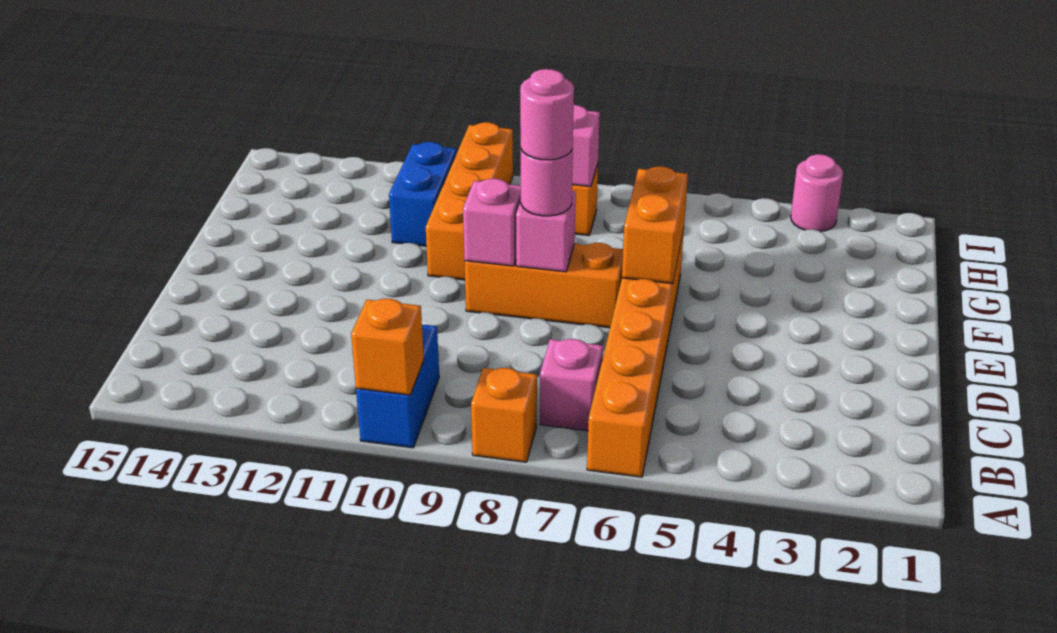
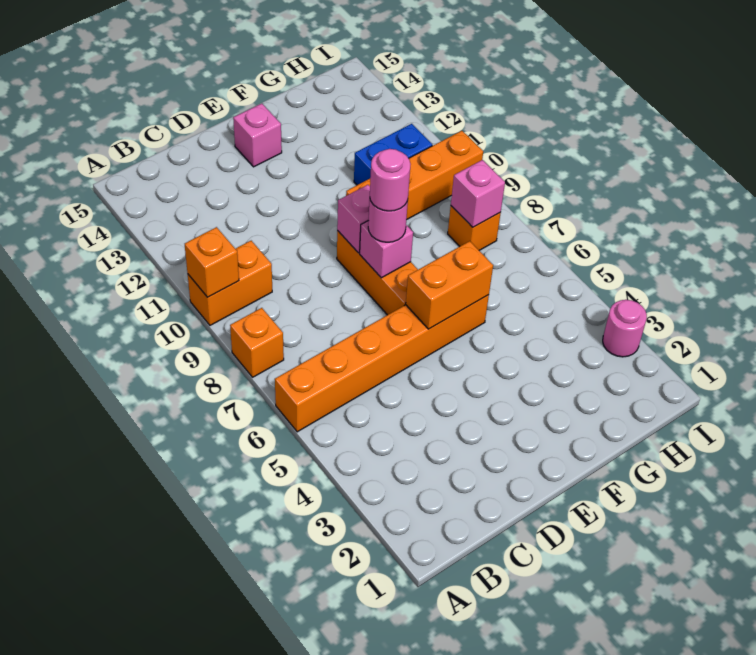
blue 1x2 brick [356,324,439,448] -> orange 1x2 brick [188,241,272,325]
pink 1x1 brick [540,339,603,431] -> pink 1x1 brick moved to [233,104,282,167]

